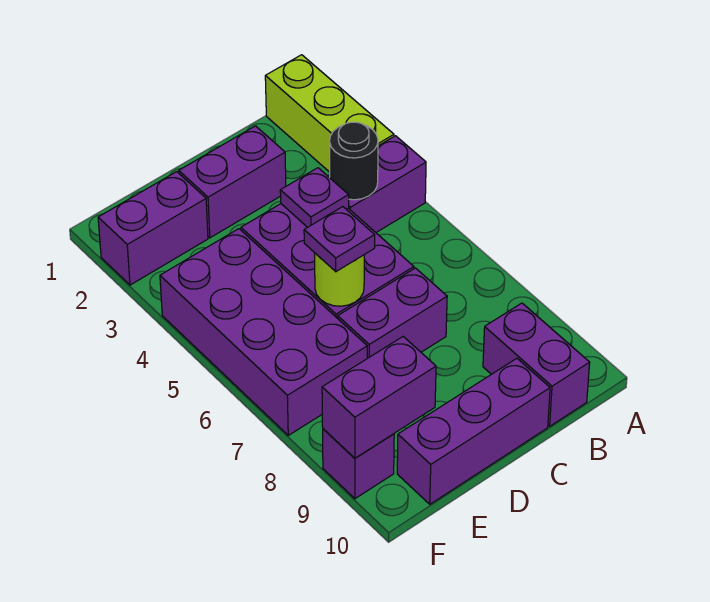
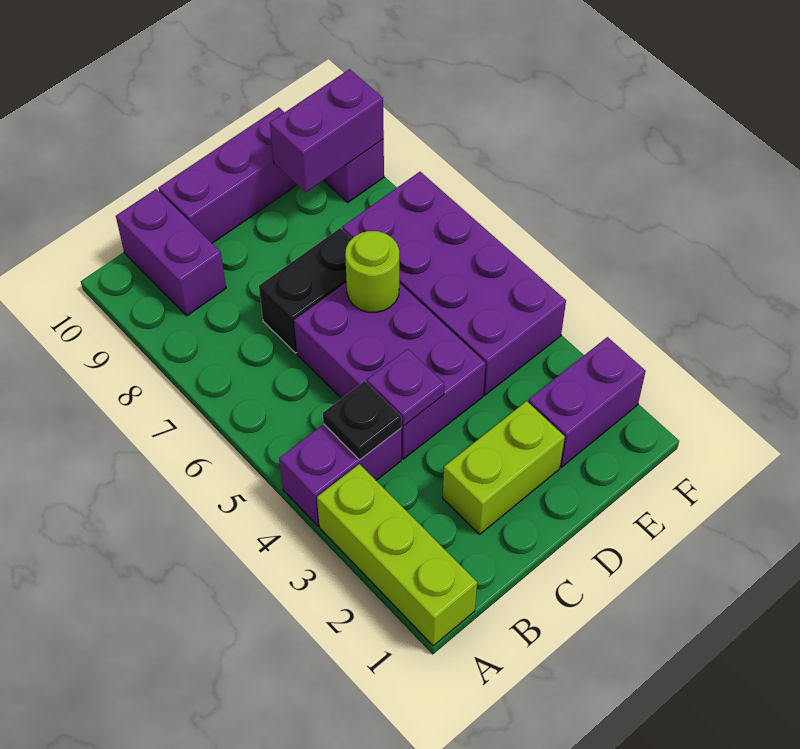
black 1x1 round brick [330,122,378,200] -> black 1x1 plate [323,381,401,460]
purple 1x2 brick [179,126,286,238] -> lime 1x2 brick [443,401,565,534]
purple 1x2 brick [338,268,447,358] -> black 1x2 brick [259,228,352,353]
purple 1x1 plate [304,207,375,272] -> none

